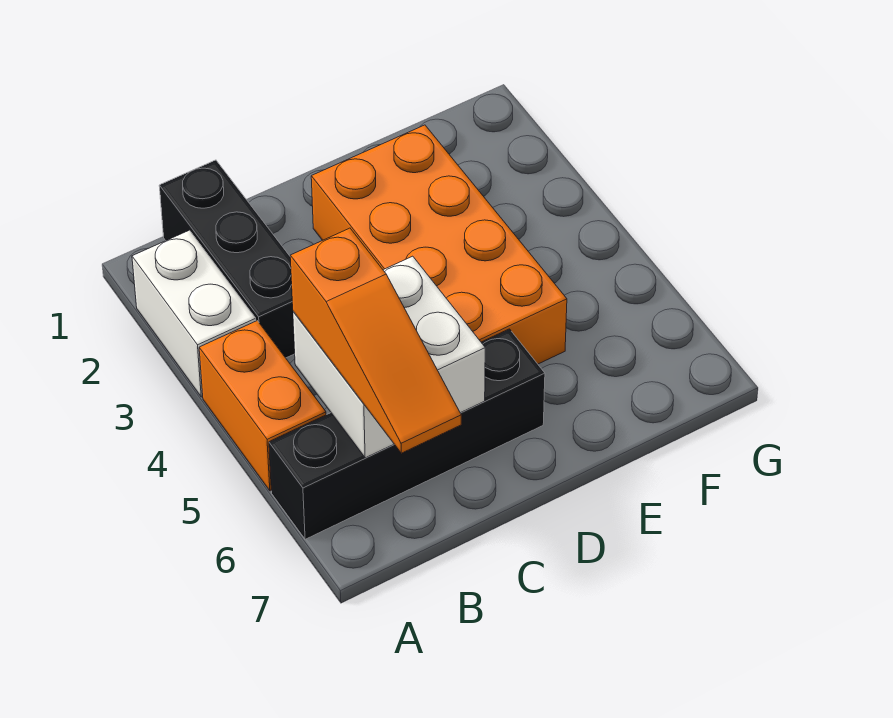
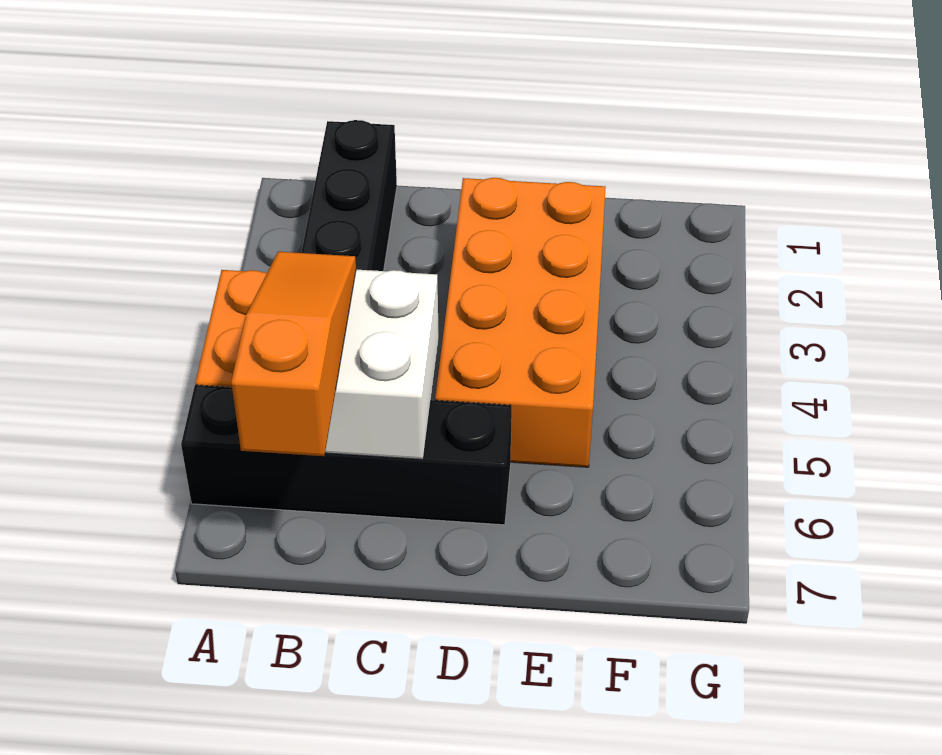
white 1x2 brick [132,230,256,397] -> none
orange 1x3 slope [290,228,461,453] -> orange 1x3 slope turned to [231,252,356,456]

